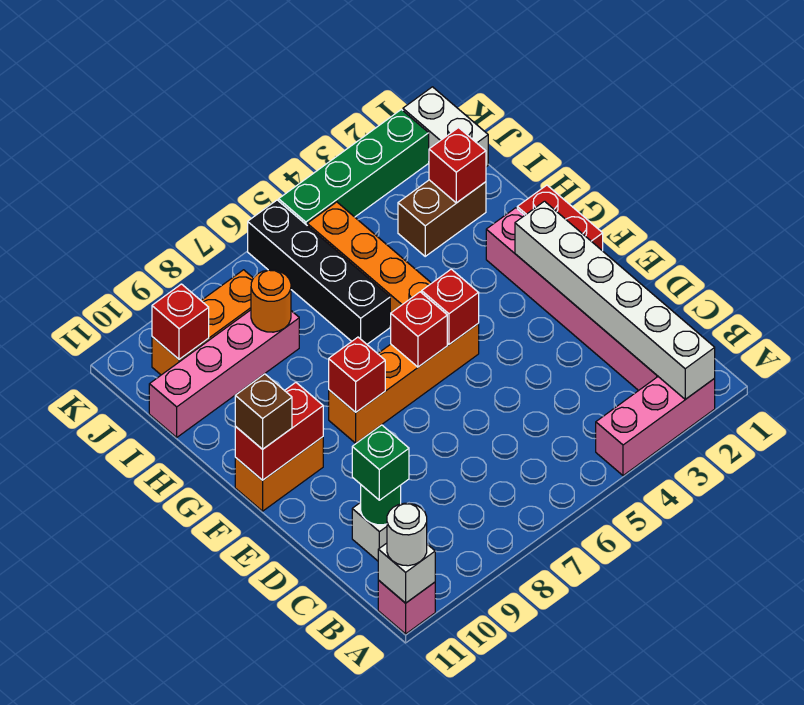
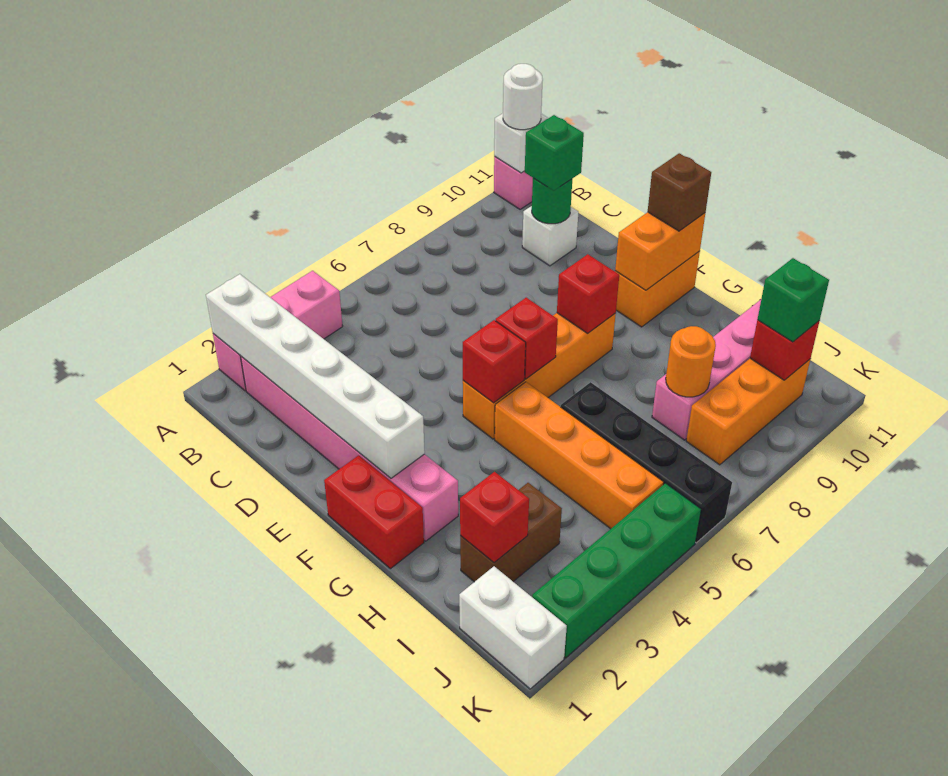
red 1x2 brick [235,383,323,480] -> orange 1x2 brick [615,212,705,290]
none -> green 1x1 brick [757,258,829,342]

